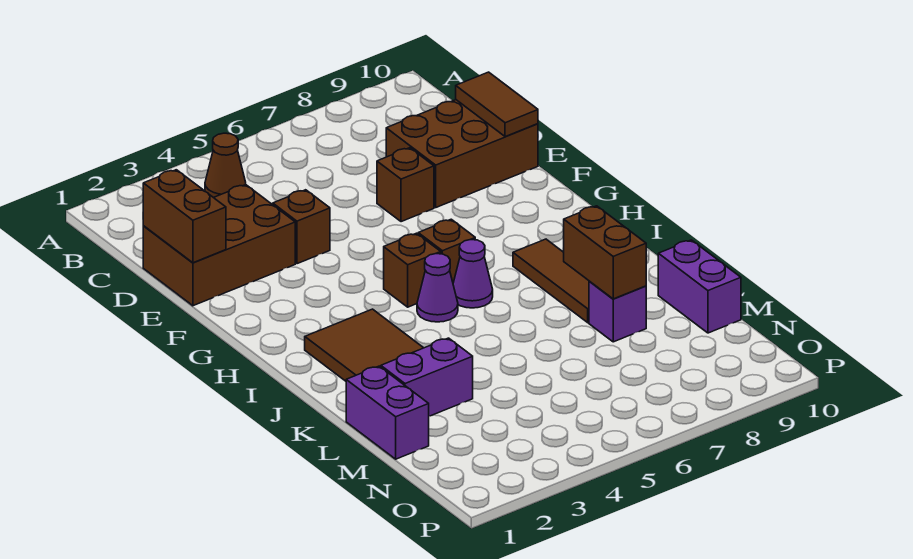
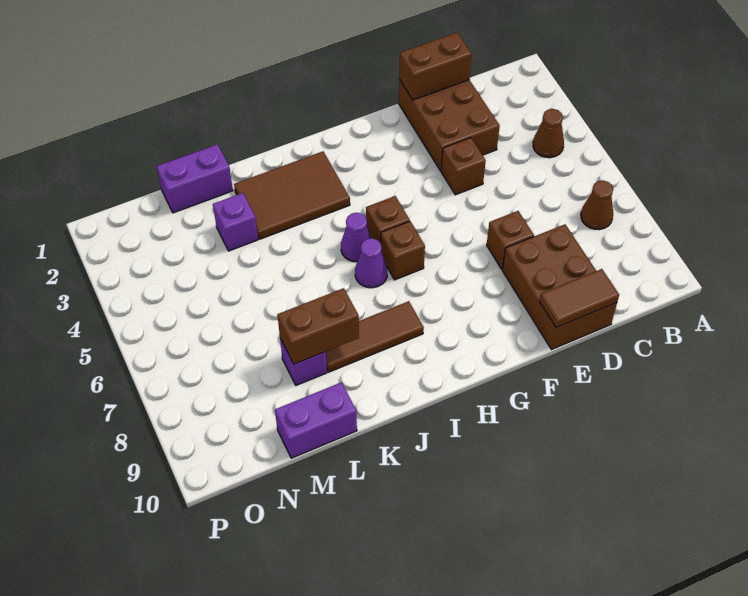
none -> brown 1x1 cone [581,180,613,230]
purple 1x2 brick [381,338,473,416] -> purple 1x1 brick [213,193,258,251]

